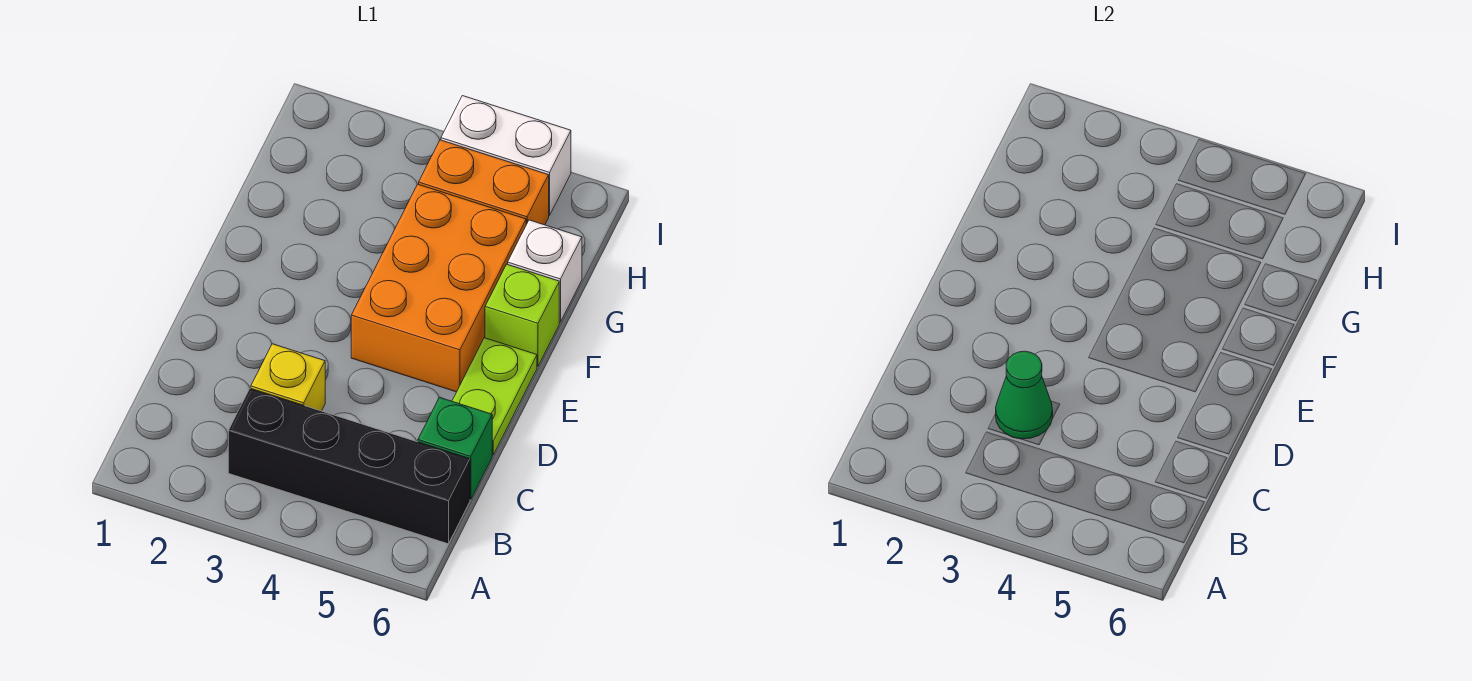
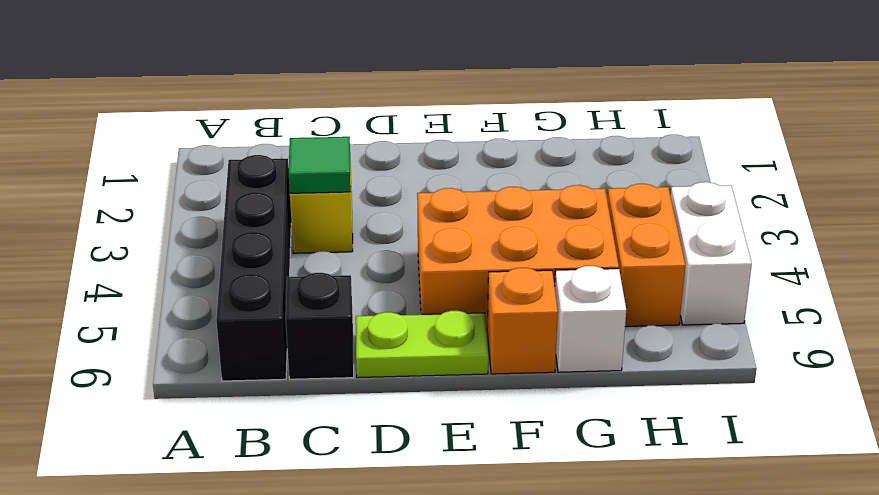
green 1x1 cone [996,351,1053,439] -> green 1x1 tile [289,137,351,193]
green 1x1 brick [418,397,492,499] -> black 1x1 brick [286,273,354,379]
lime 1x1 brick [485,264,559,366] -> orange 1x1 brick [487,268,558,374]

